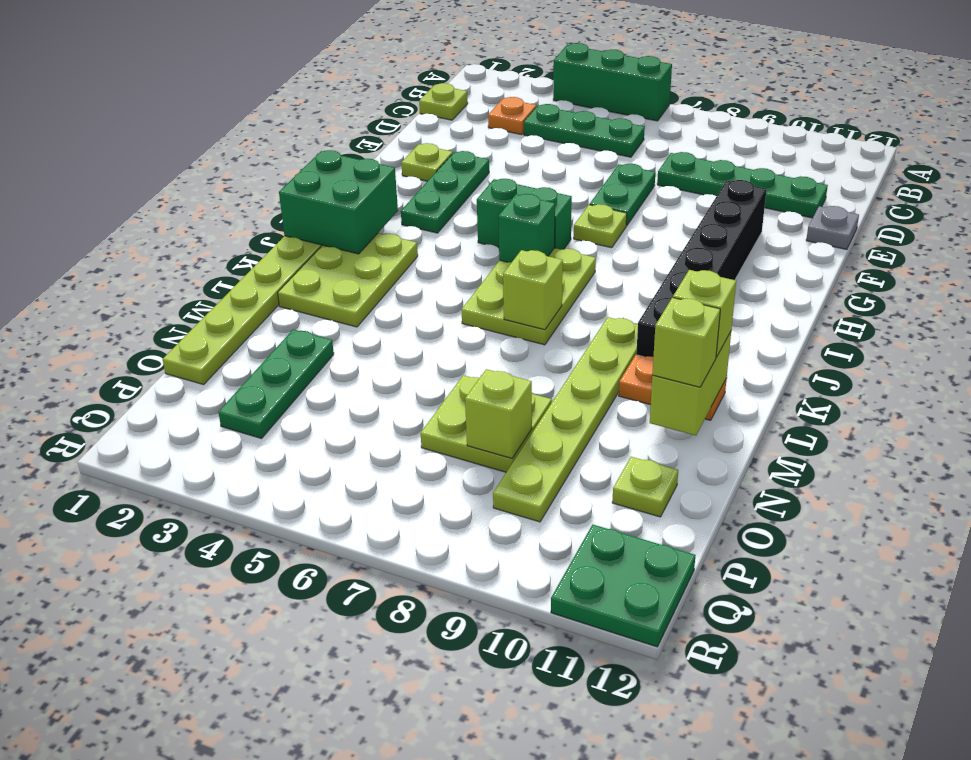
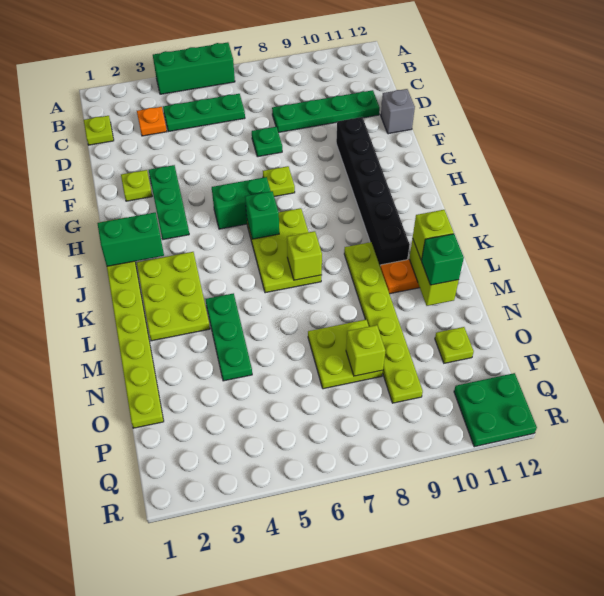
green 1x2 plate [590,164,655,226] -> green 1x1 plate [252,127,282,157]
grey 1x1 plate [806,206,859,250] -> grey 1x1 brick [381,89,415,134]
green 2x2 brick [279,150,398,254] -> green 1x2 brick [97,213,164,266]
lime 1x1 brick [652,298,720,387] -> green 1x1 brick [422,234,464,285]
green 1x3 plate [218,330,334,439] -> green 1x3 plate moved to [206,293,252,381]

